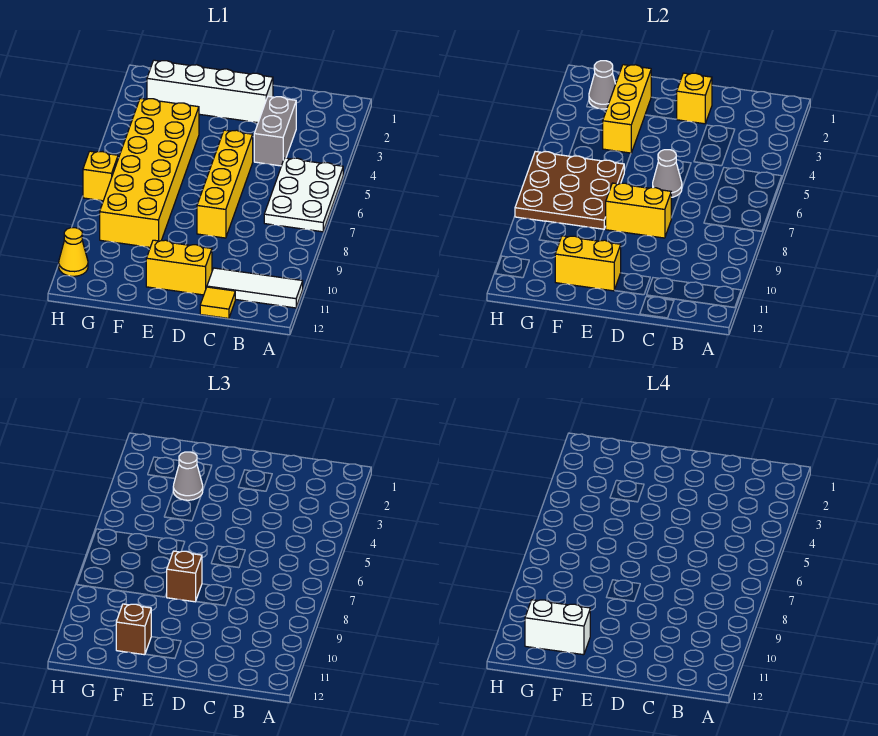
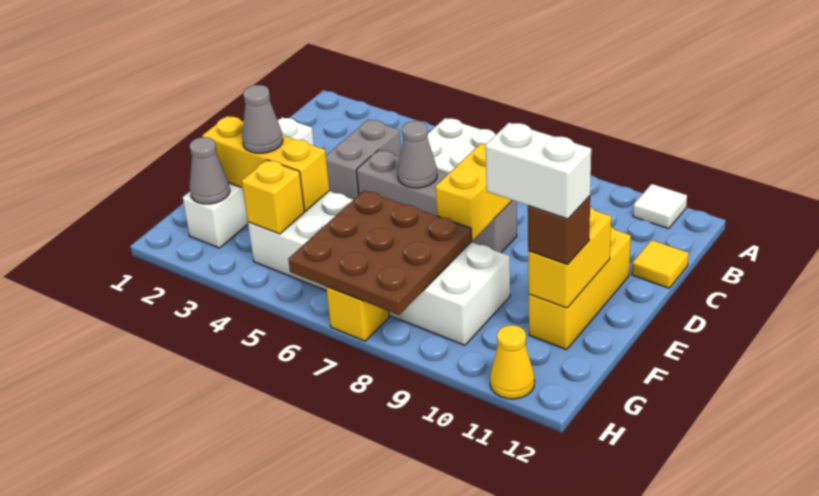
white 1x3 tile [207,268,303,308] -> white 1x1 tile [633,184,687,229]
grey 1x2 brick [254,97,296,166] -> grey 1x2 brick turned to [326,119,401,200]
yellow 1x1 brick [677,73,712,124] -> yellow 1x1 brick moved to [242,160,304,234]
yellow 1x4 brick [197,130,253,238] -> grey 1x4 brick [356,150,517,253]
yellow 1x2 brick [146,240,212,295] -> yellow 1x3 brick [529,227,631,350]
brown 1x1 brick [167,551,202,602] -> none
yellow 2x6 brick [100,98,199,247] -> white 2x6 brick [248,191,510,345]
white 1x2 brick [525,600,590,655] -> white 1x2 brick turned to [485,123,591,219]

